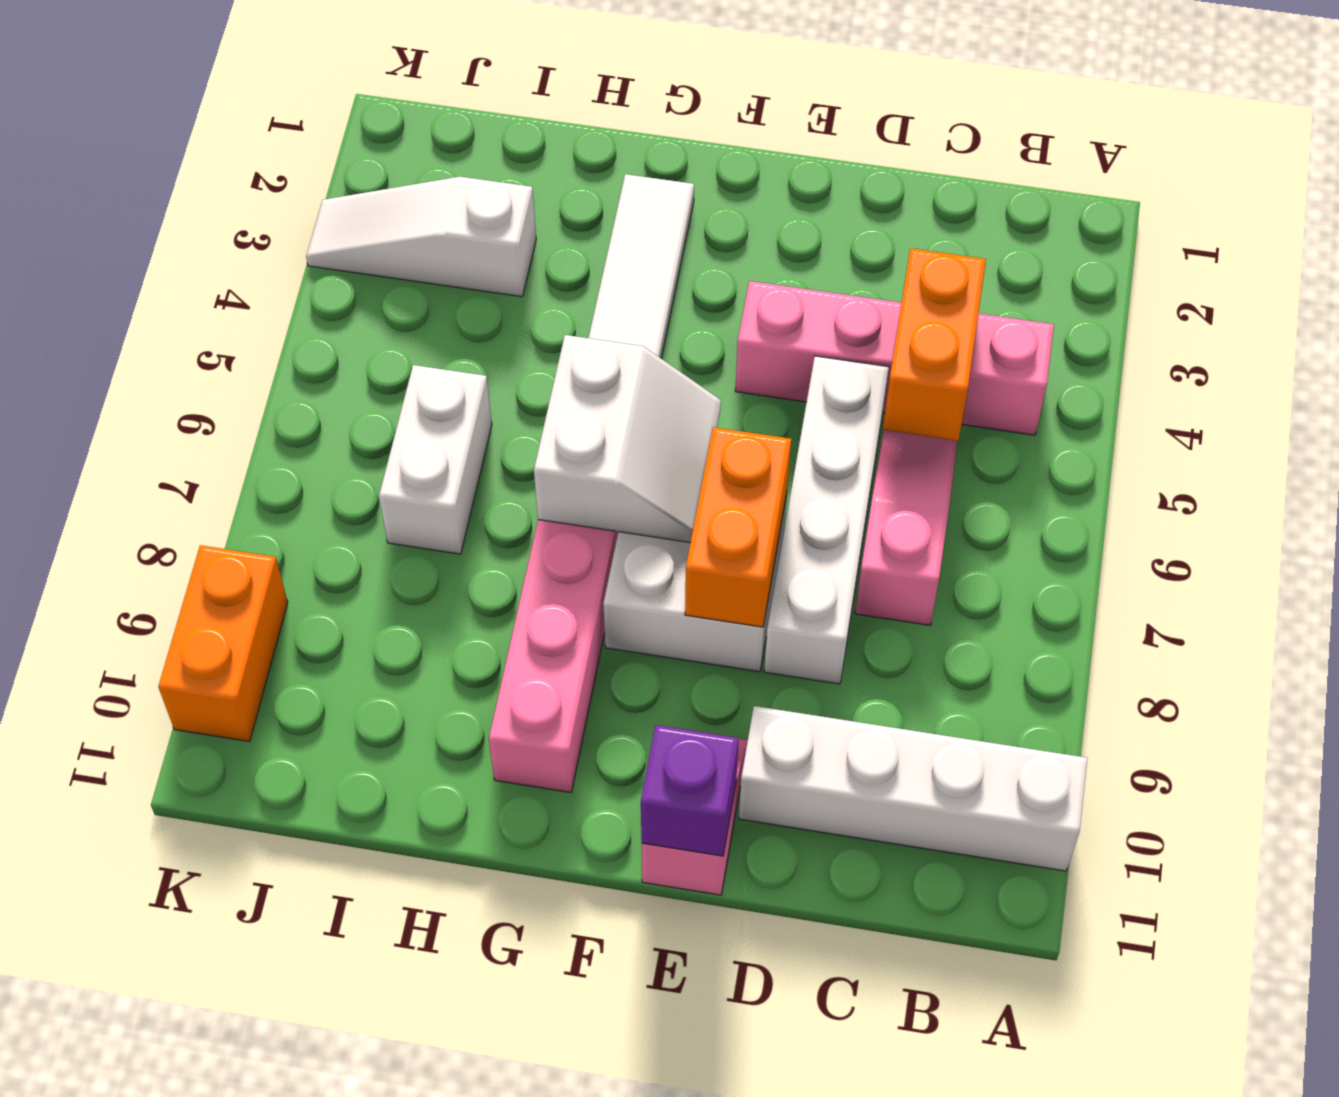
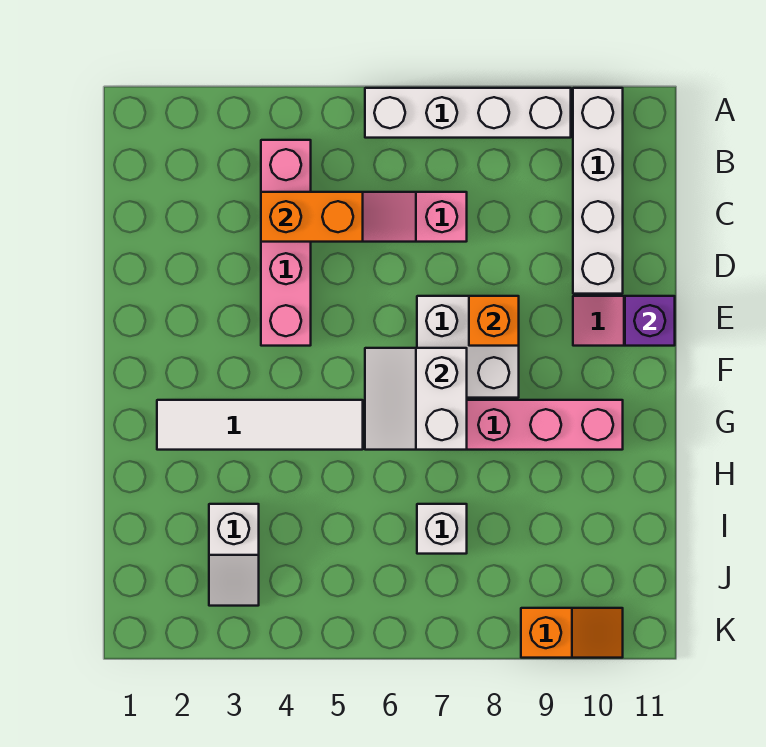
white 1x4 brick [764,356,889,684] -> white 1x4 brick moved to [365,88,571,138]
orange 1x2 brick [685,427,791,627] -> orange 1x1 brick [469,296,519,346]
white 2x2 slope [534,335,721,543] -> white 2x2 slope turned to [365,348,467,450]
white 1x3 slope [306,177,536,297] -> white 1x2 slope [209,504,259,606]
white 1x2 brick [379,365,492,554] -> white 1x1 brick [417,504,467,554]
orange 1x2 brick [158,545,288,742] -> orange 1x2 slope [521,608,623,658]

